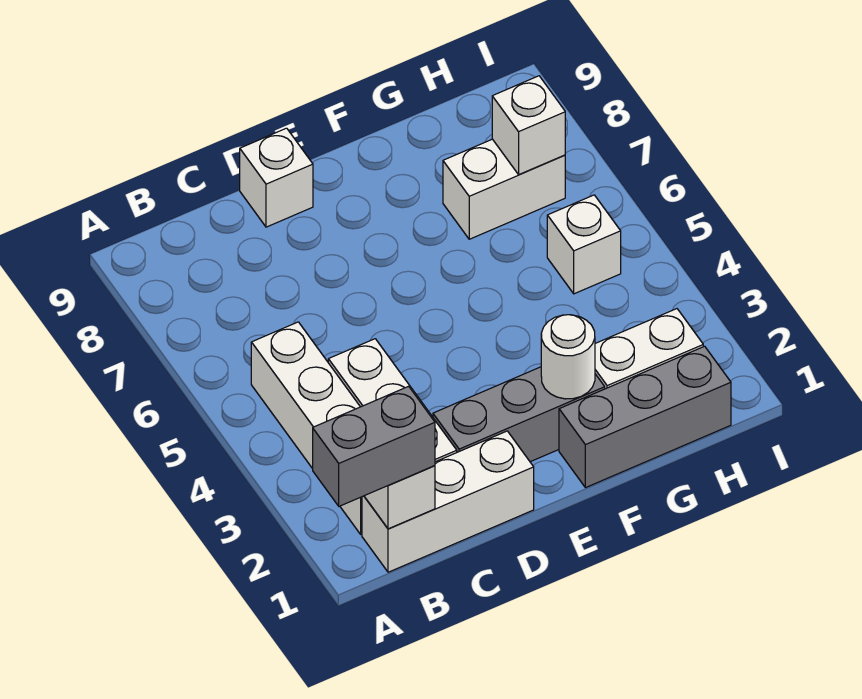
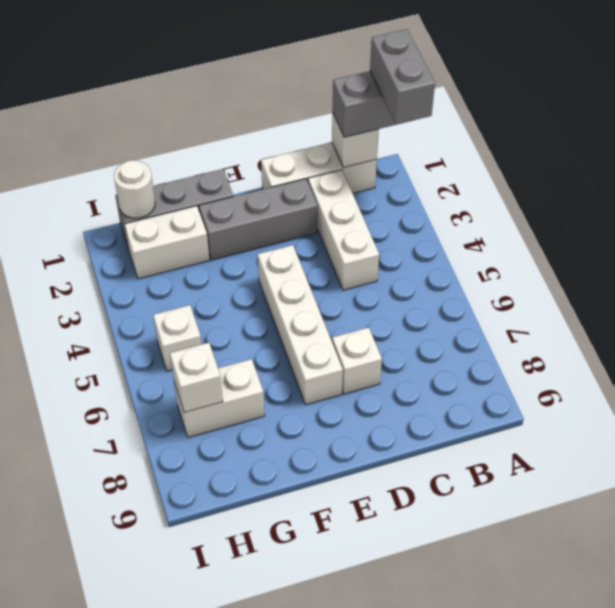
none -> grey 1x2 brick [370,29,435,125]
white 1x4 brick [251,322,362,534] -> white 1x4 brick moved to [258,245,343,405]
white 1x1 brick [240,128,313,227] -> white 1x1 brick moved to [332,327,382,394]
white 1x1 round brick [541,315,595,399] -> white 1x1 round brick moved to [114,160,155,218]

